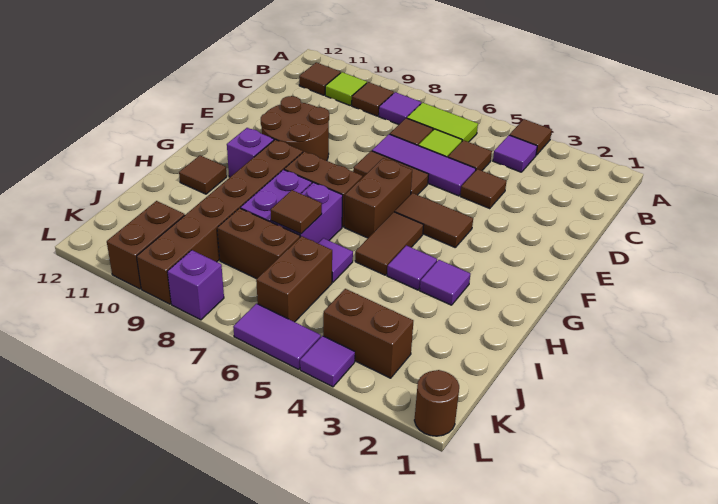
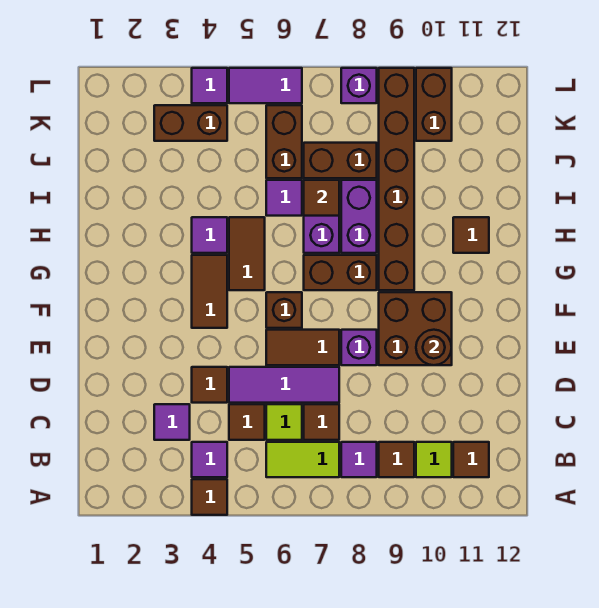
brown 2x2 round brick [261,96,329,161] -> brown 2x2 brick [379,292,452,365]
brown 1x2 tile [395,193,473,247] -> brown 1x2 tile turned to [192,255,227,328]
brown 1x2 brick [344,158,412,238] -> brown 1x1 brick [266,292,302,328]
purple 1x1 brick [227,128,274,177] -> purple 1x1 brick moved to [341,330,377,365]
purple 1x1 tile [420,260,470,305] -> purple 1x1 tile moved to [154,404,190,440]
brown 1x1 round brick [414,370,459,436] -> brown 1x1 round brick moved to [416,330,452,365]

